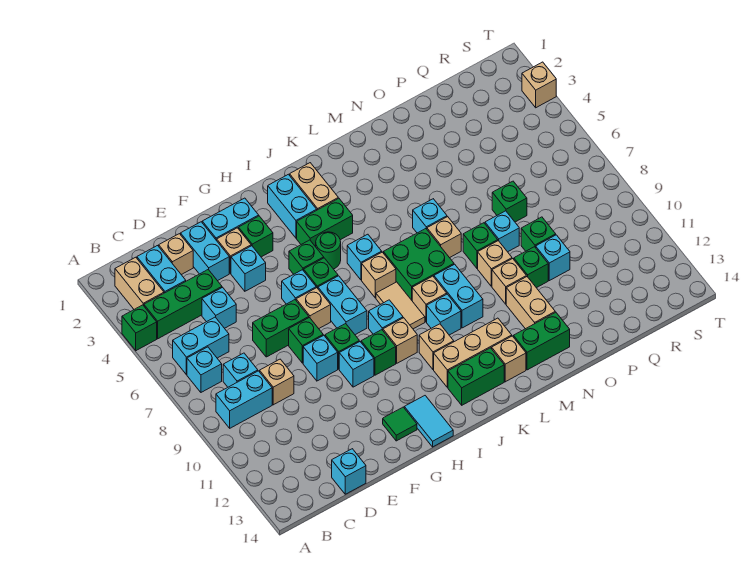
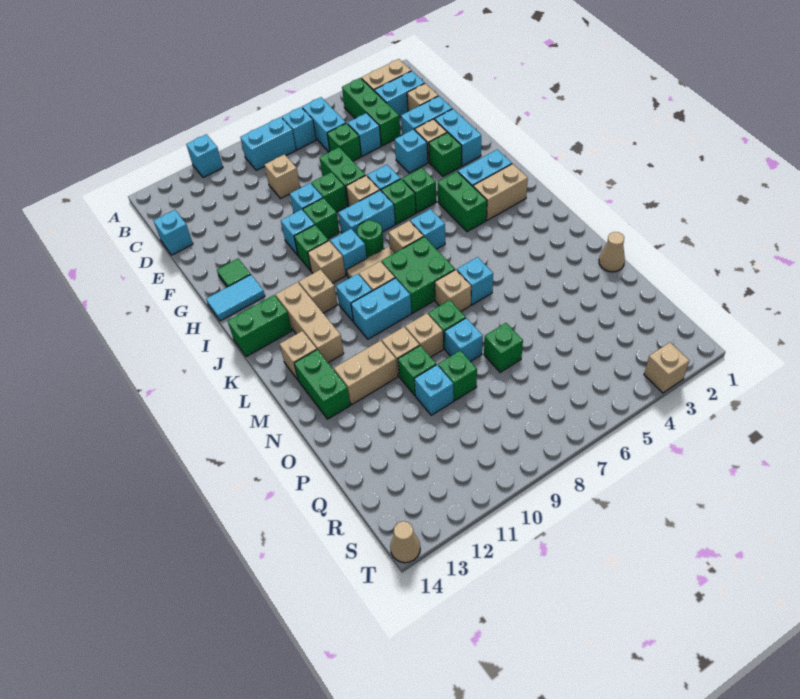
green 1x1 brick [122,305,157,351] -> green 1x1 brick moved to [327,123,361,161]
cyan 1x2 brick [216,371,272,428] -> cyan 1x2 brick turned to [240,117,296,170]
cyan 1x1 brick [223,353,258,387] -> cyan 1x1 brick moved to [186,134,223,178]
green 1x1 round brick [316,232,341,269] -> green 1x1 round brick moved to [357,220,384,258]
green 1x2 brick [448,348,504,405] -> green 1x2 brick turned to [228,295,292,357]
none -> tan 1x1 cone [599,232,625,272]
none -> tan 1x1 cone [390,521,420,563]

